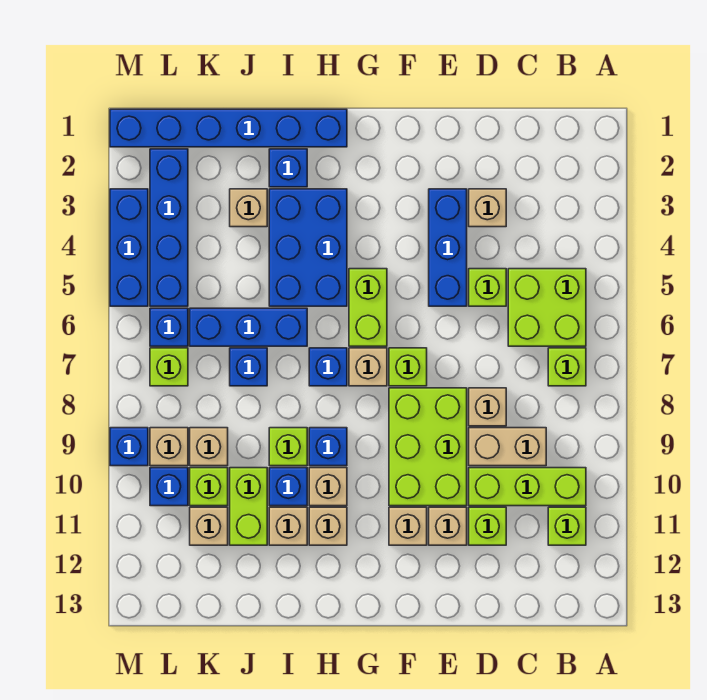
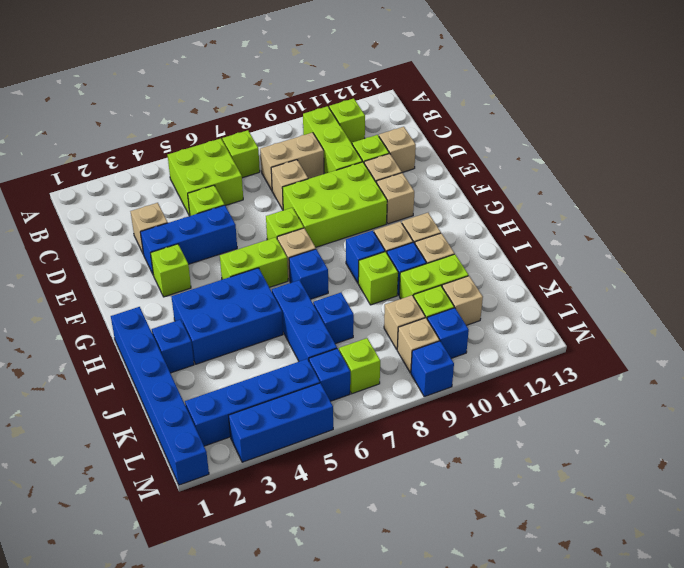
tan 1x2 brick [469,428,546,466] -> tan 1x2 brick turned to [260,133,324,190]
none -> lime 1x1 brick [151,244,191,297]
tan 1x1 brick [230,189,267,227] -> tan 1x1 brick moved to [379,127,416,173]

